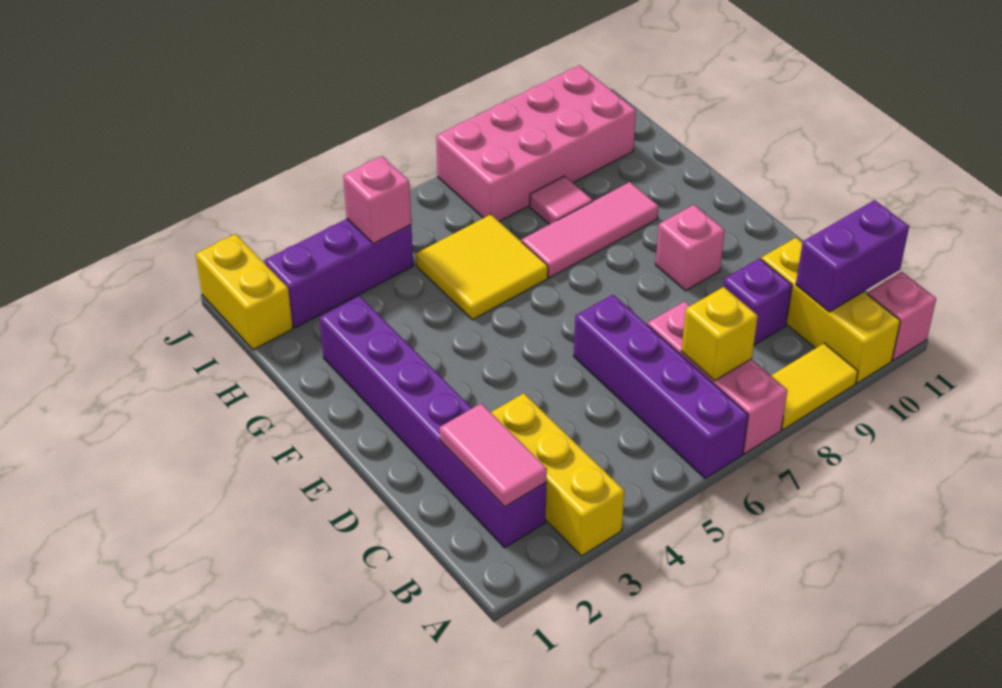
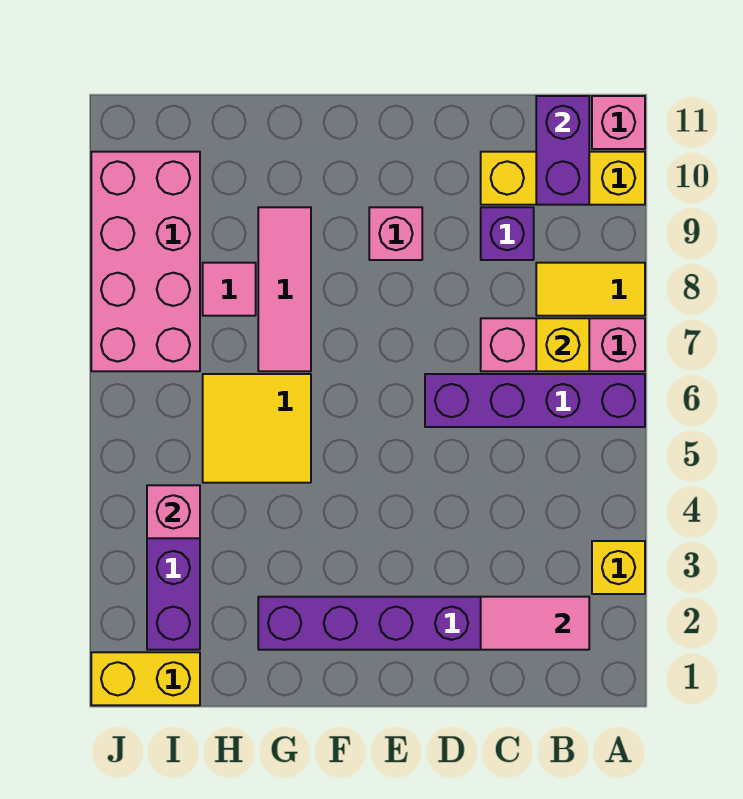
yellow 1x3 brick [491,393,625,556] -> yellow 1x1 brick [592,541,645,594]
yellow 1x2 tile [771,343,858,430] -> yellow 1x2 tile turned to [536,263,645,316]

